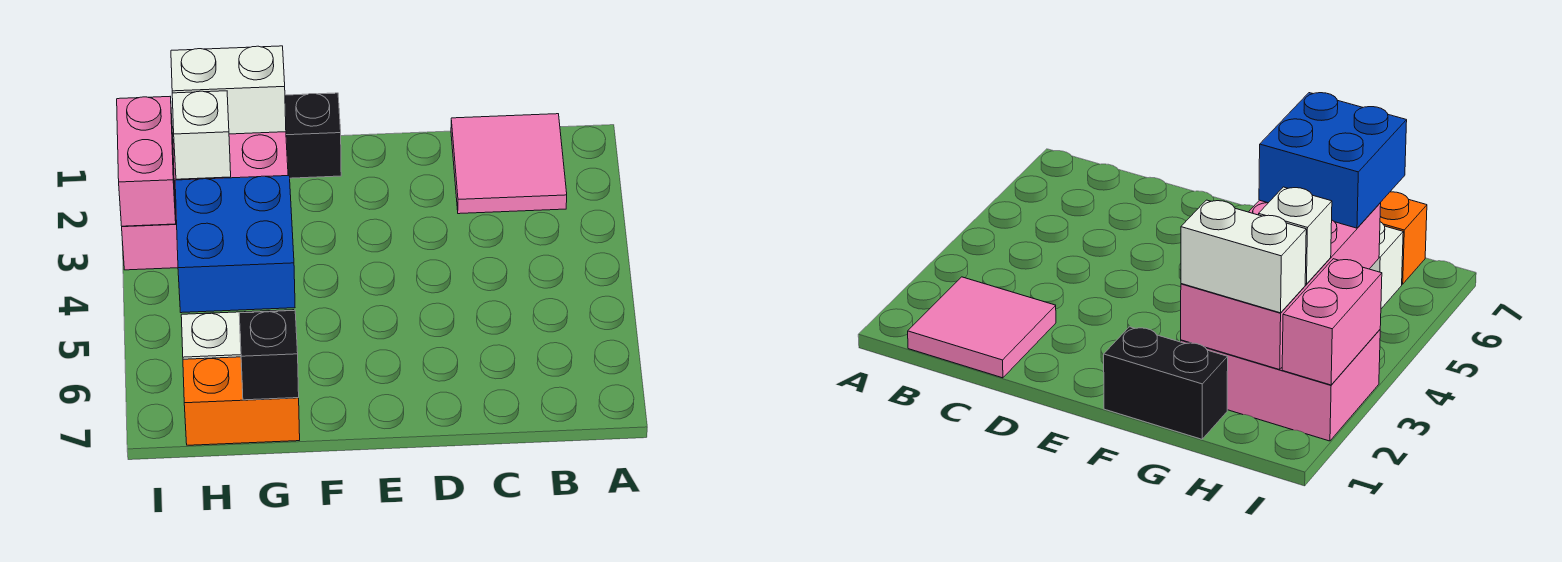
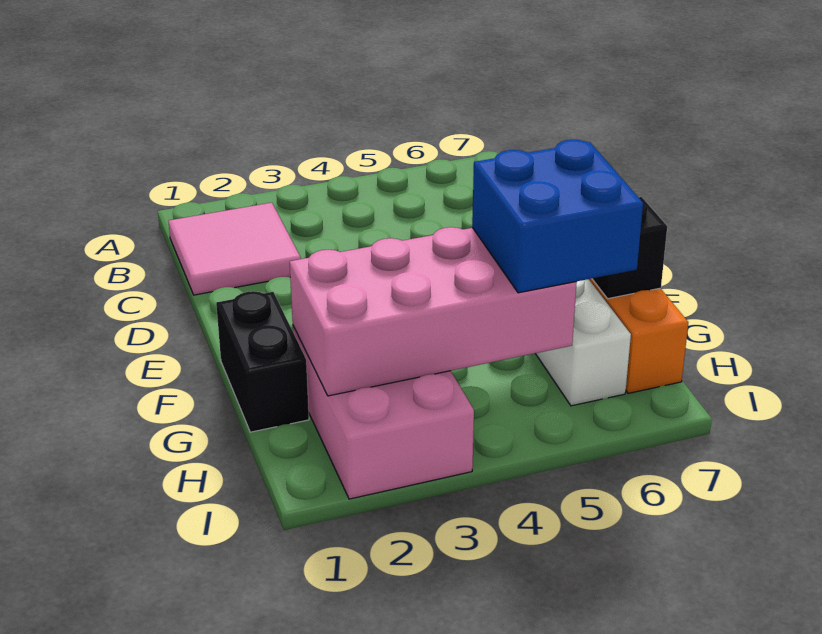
white 1x2 brick [171,46,286,134] -> none
white 1x1 brick [172,91,231,179] -> none
pink 1x2 brick [117,97,176,226] -> none

